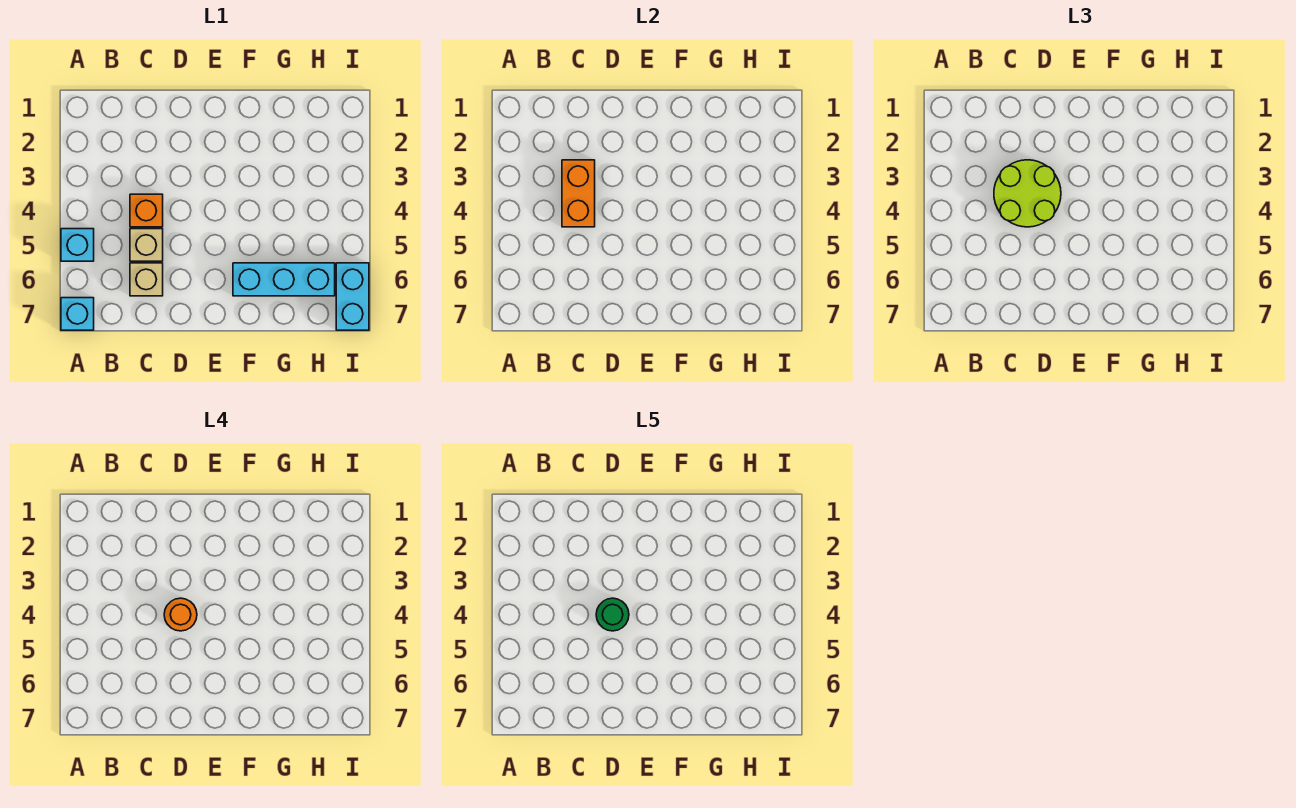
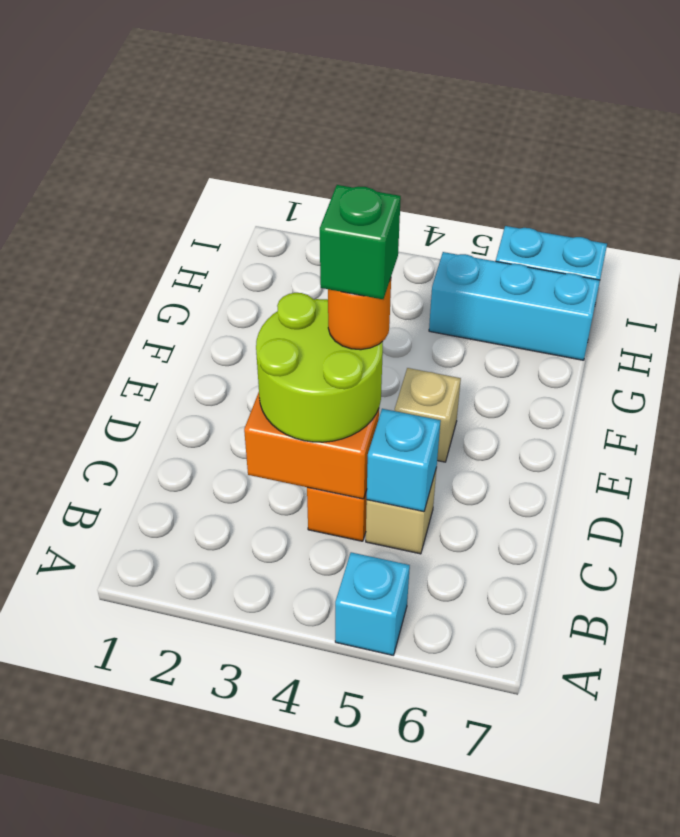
cyan 1x1 brick [61,298,94,330] -> cyan 1x1 brick moved to [367,409,441,512]
tan 1x1 brick [130,263,163,296] -> tan 1x1 brick moved to [395,368,461,462]
green 1x1 round brick [596,598,629,631] -> green 1x1 brick [319,185,401,299]
cyan 1x3 brick [233,263,335,296] -> cyan 1x3 brick turned to [429,252,600,360]

